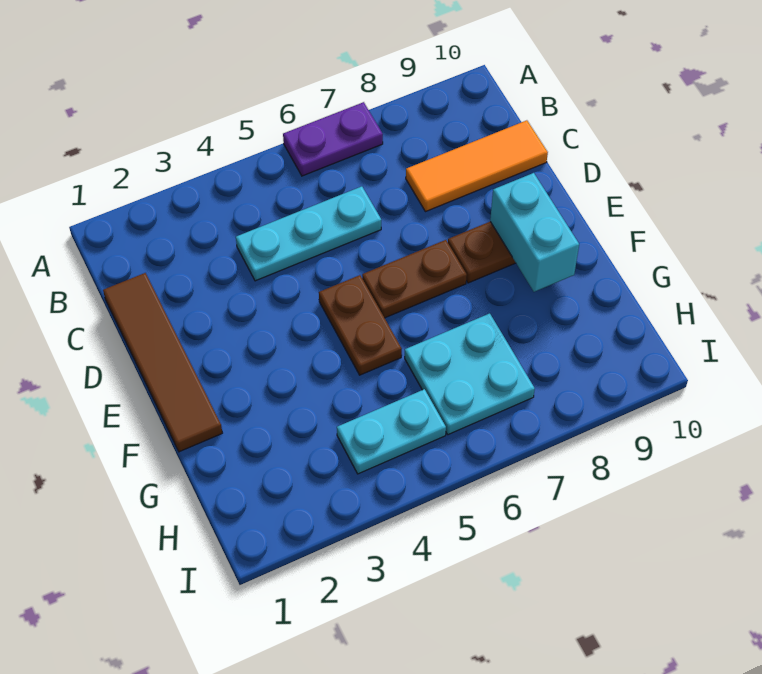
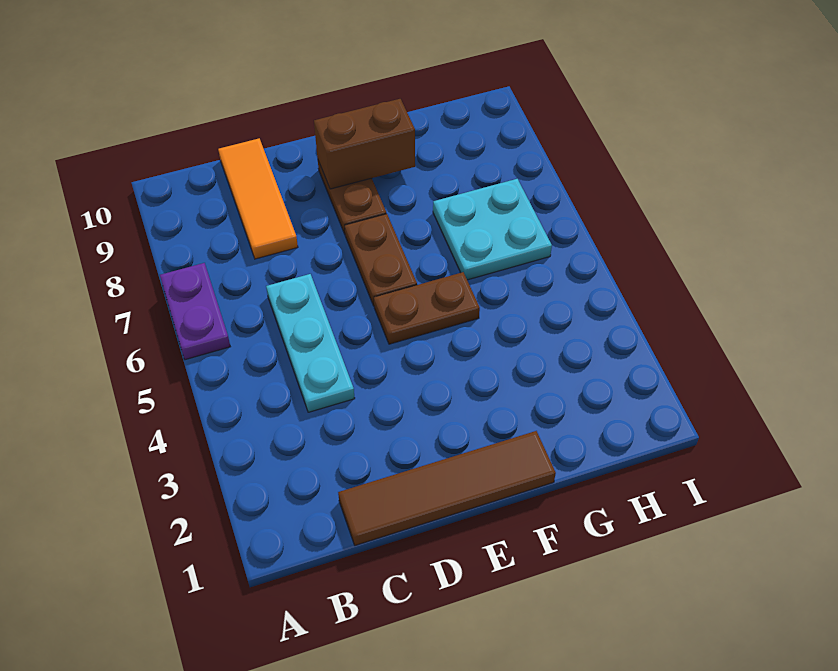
cyan 1x2 brick [490,173,579,292] -> brown 1x2 brick [314,99,415,189]
cyan 1x2 plate [337,389,446,474] -> none

